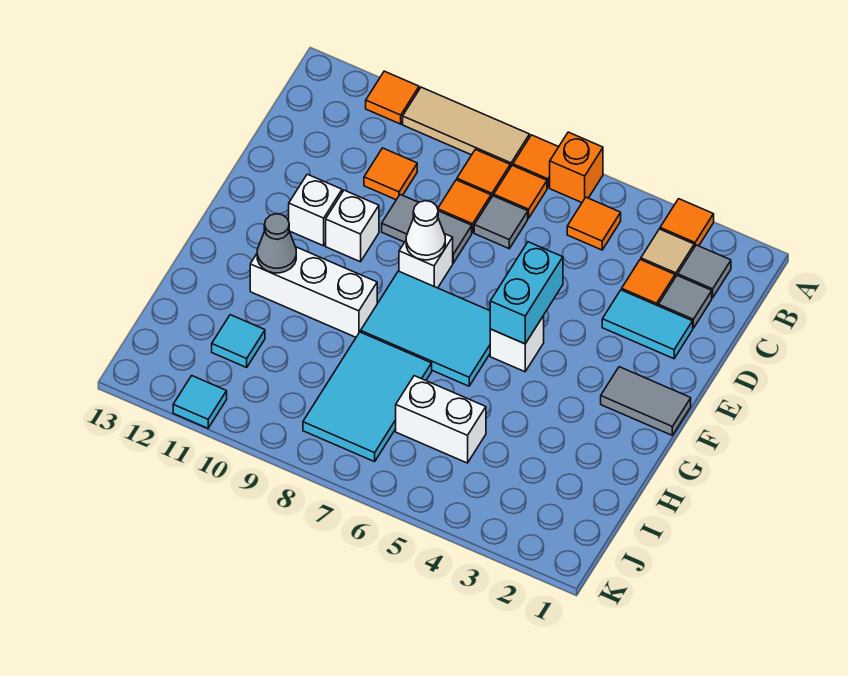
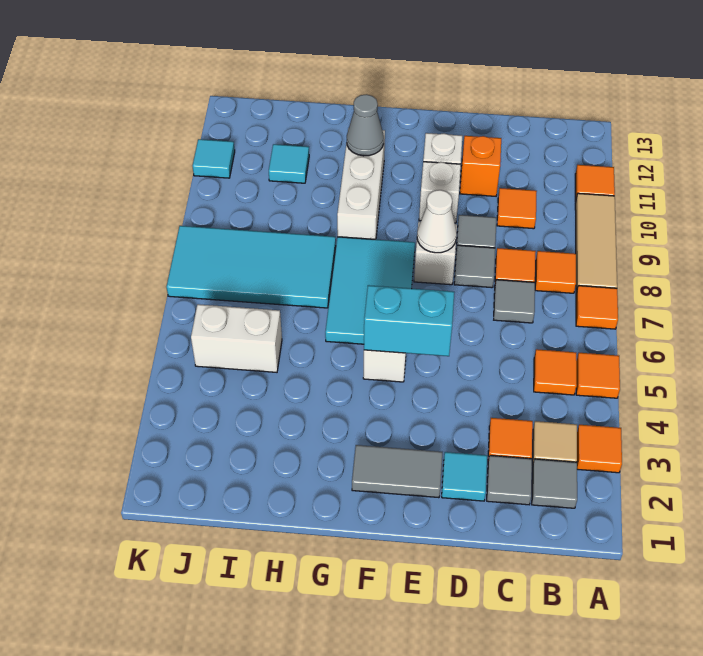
orange 1x1 brick [550,132,603,203] -> orange 1x1 brick moved to [460,136,501,196]
orange 1x1 tile [494,165,547,218] -> orange 1x1 tile moved to [576,353,620,398]
cyan 1x2 tile [602,290,693,359] -> cyan 1x1 tile [442,452,487,501]
grey 1x2 tile [601,367,691,435] -> grey 1x2 tile turned to [352,445,443,498]
cyan 2x3 tile [303,332,432,462] -> cyan 2x4 tile [167,226,336,308]
white 1x2 brick [396,376,486,463] -> white 1x2 brick turned to [191,304,282,372]

